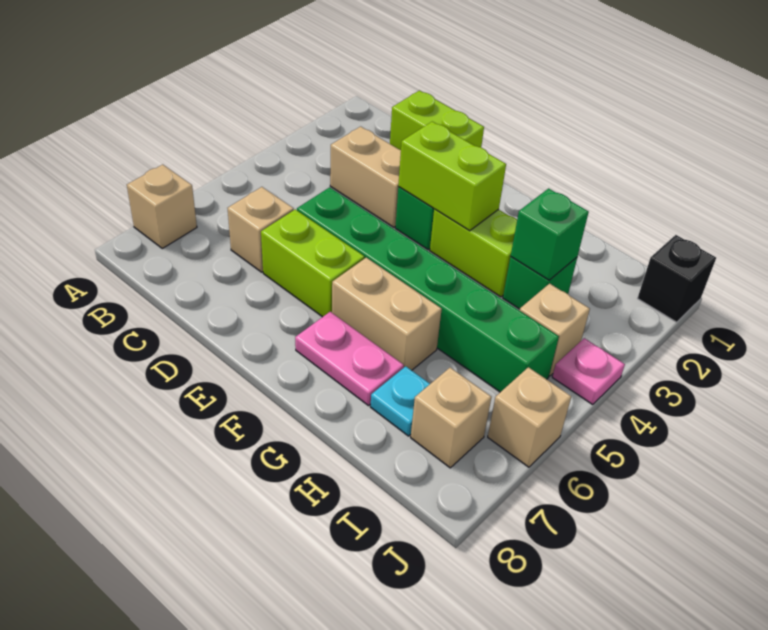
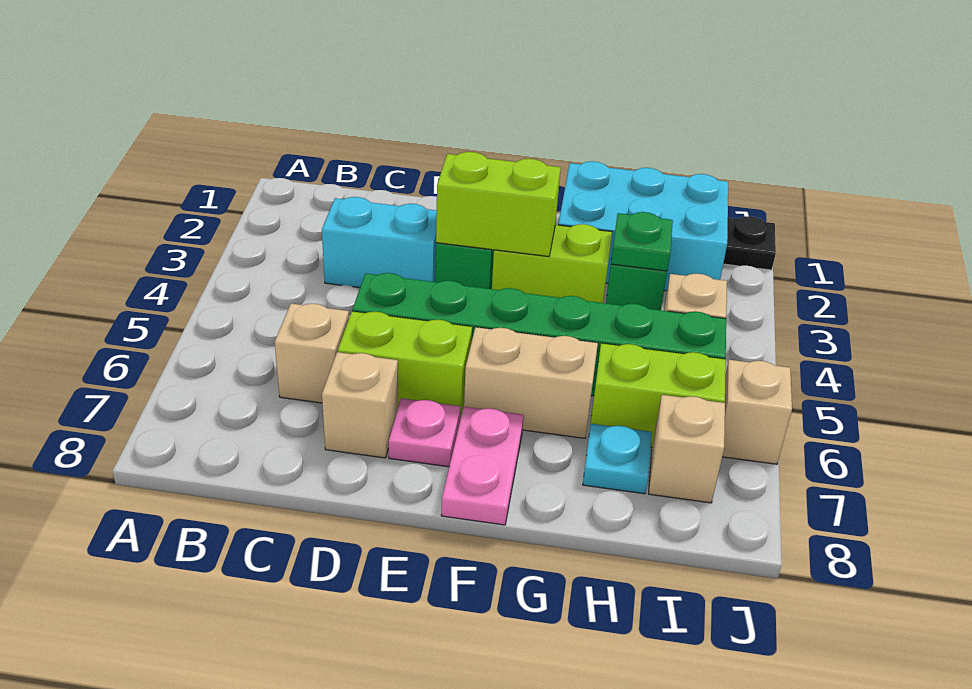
tan 1x1 brick [127,165,197,248] -> tan 1x1 brick moved to [322,352,398,458]
lime 1x2 brick [390,91,484,150] -> lime 1x2 brick moved to [591,343,726,447]
tan 1x2 brick [330,126,401,227] -> cyan 1x2 brick [322,197,437,288]
pink 1x2 plate [295,312,404,406] -> pink 1x2 plate turned to [441,407,524,525]
none -> cyan 2x3 brick [558,161,728,291]
green 1x1 brick [511,188,589,280] -> green 1x1 plate [611,212,673,271]
black 1x1 brick [638,235,716,322] -> black 1x1 plate [723,216,776,270]
pink 1x1 plate [552,338,625,405] -> pink 1x1 plate moved to [389,398,461,467]

